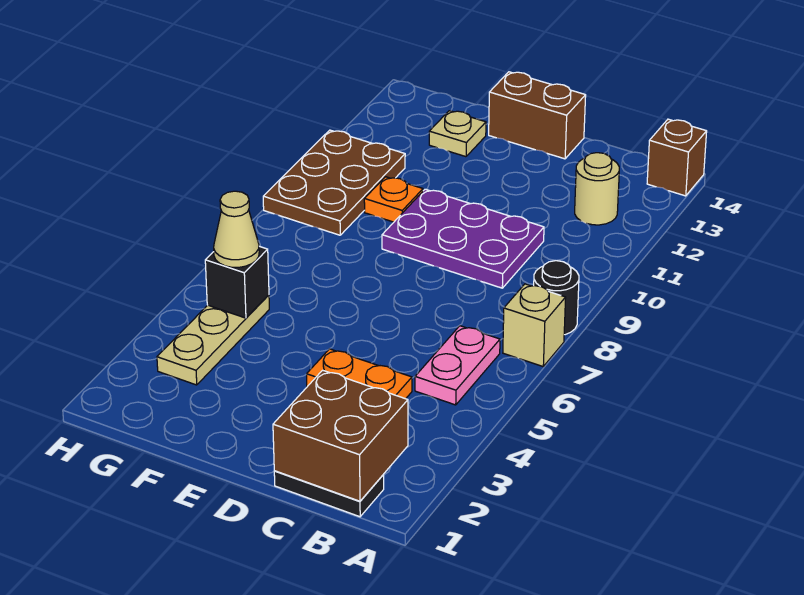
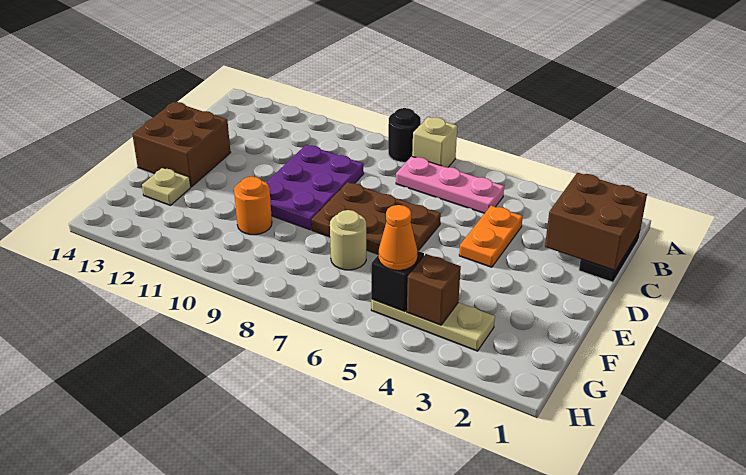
brown 1x1 brick [647,119,707,196] -> brown 1x1 brick moved to [407,254,461,325]
pink 1x2 plate [415,326,500,405] -> pink 1x3 plate [396,156,504,213]
tan 1x1 round brick [575,153,619,225] -> tan 1x1 round brick moved to [330,210,366,270]
brown 1x2 brick [489,72,586,159] -> brown 2x2 brick [132,102,231,187]
orange 1x1 plate [364,177,423,222] -> orange 1x1 round brick [234,177,272,235]
tan 1x1 cone [214,191,259,267] -> orange 1x1 cone [379,205,417,270]
brown 2x3 plate [263,130,405,235] -> brown 2x3 plate moved to [311,182,441,255]

